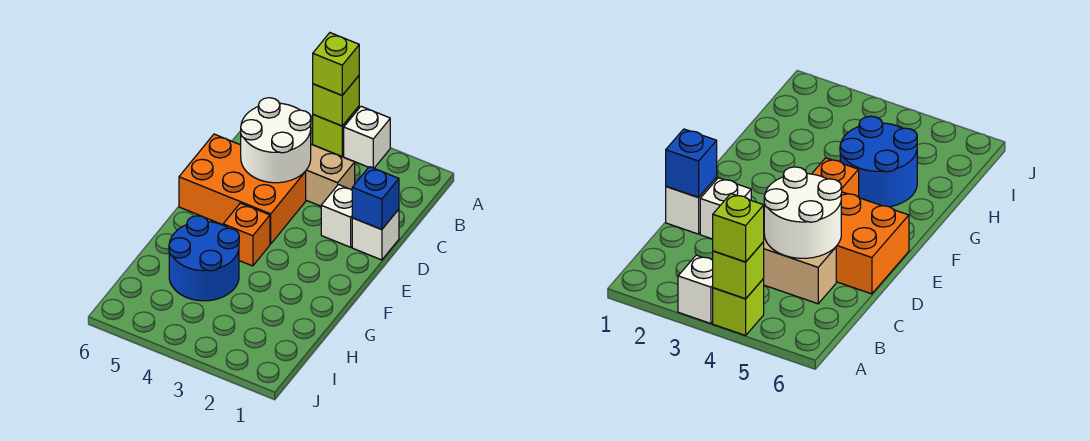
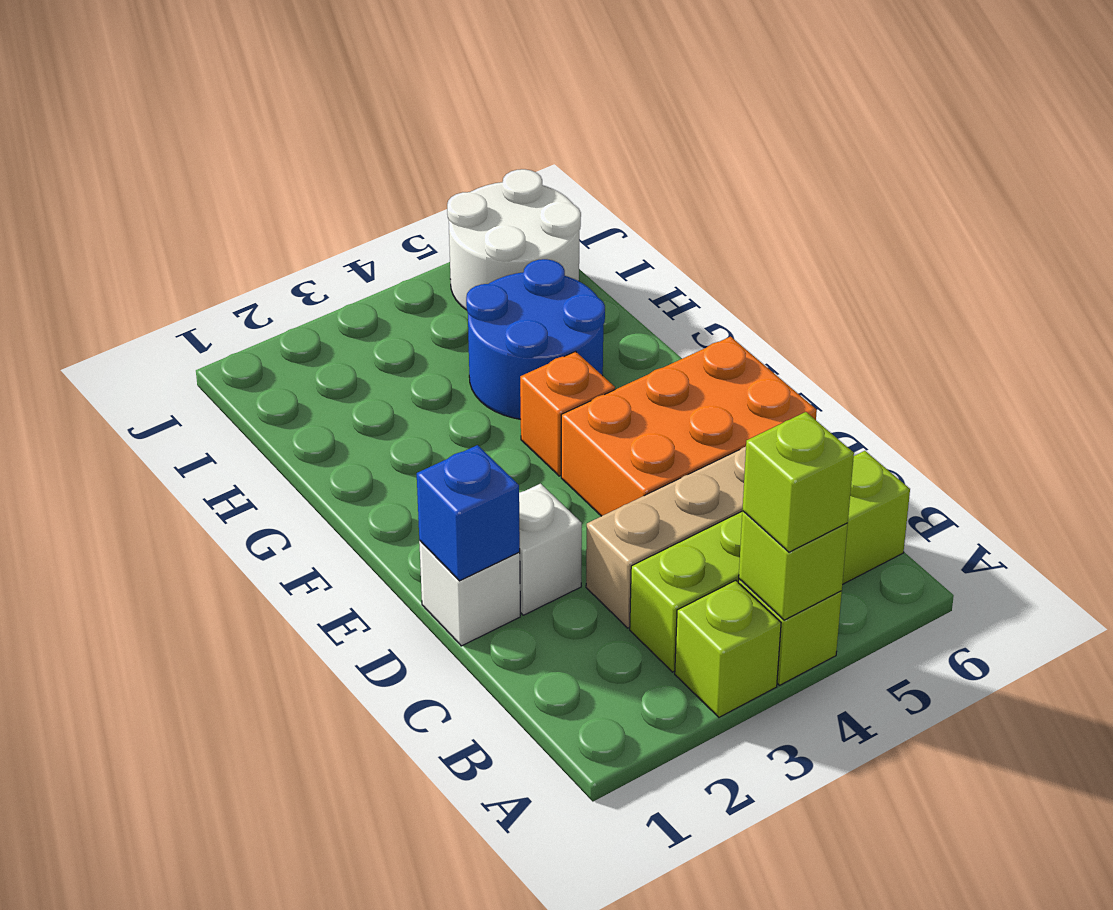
white 1x1 brick [344,106,390,168] -> lime 1x1 brick [675,580,781,717]
none -> lime 1x4 brick [630,451,910,672]
white 2x2 round brick [241,98,311,183] -> white 2x2 round brick moved to [447,169,581,310]

